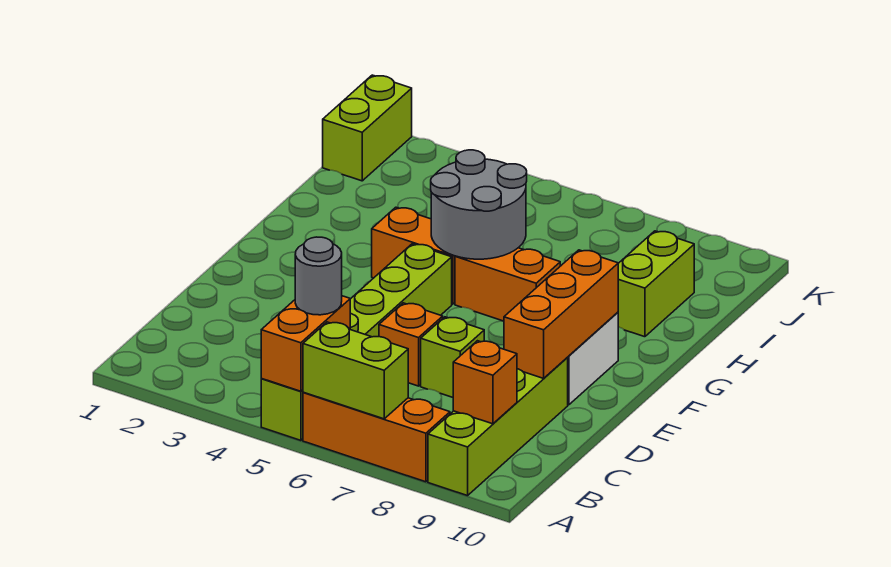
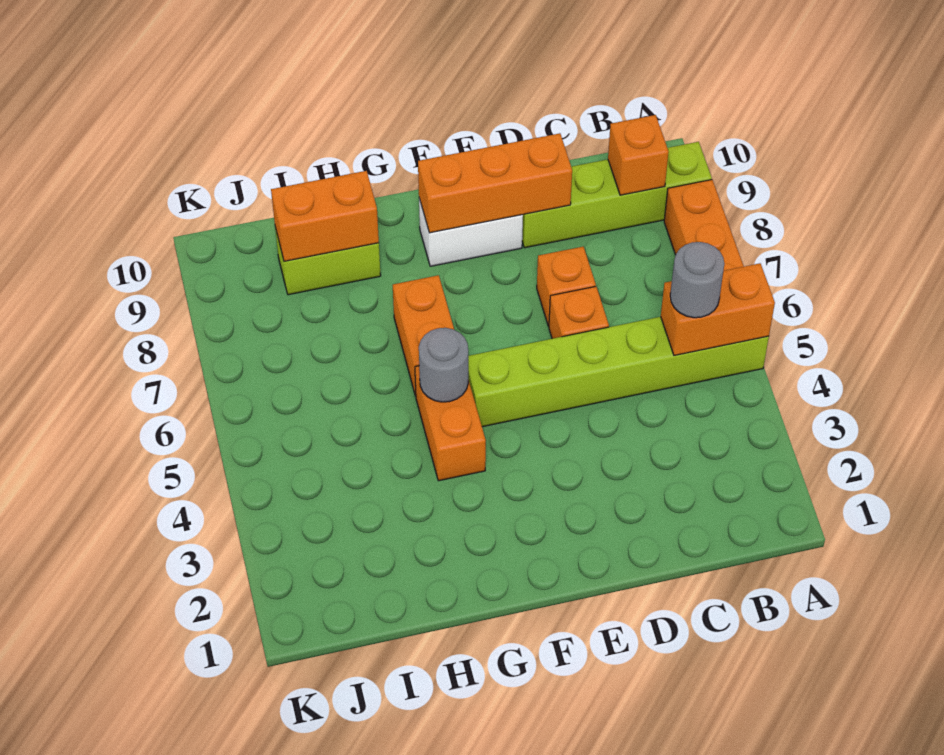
lime 1x2 brick [303,322,408,419] -> none
lime 1x1 brick [421,317,484,397] -> orange 1x1 brick [537,247,596,326]
grey 2x2 round brick [431,150,527,259] -> grey 1x1 round brick [419,328,468,402]
none -> orange 1x2 brick [271,171,379,261]
lime 1x2 brick [323,75,412,181] -> none

